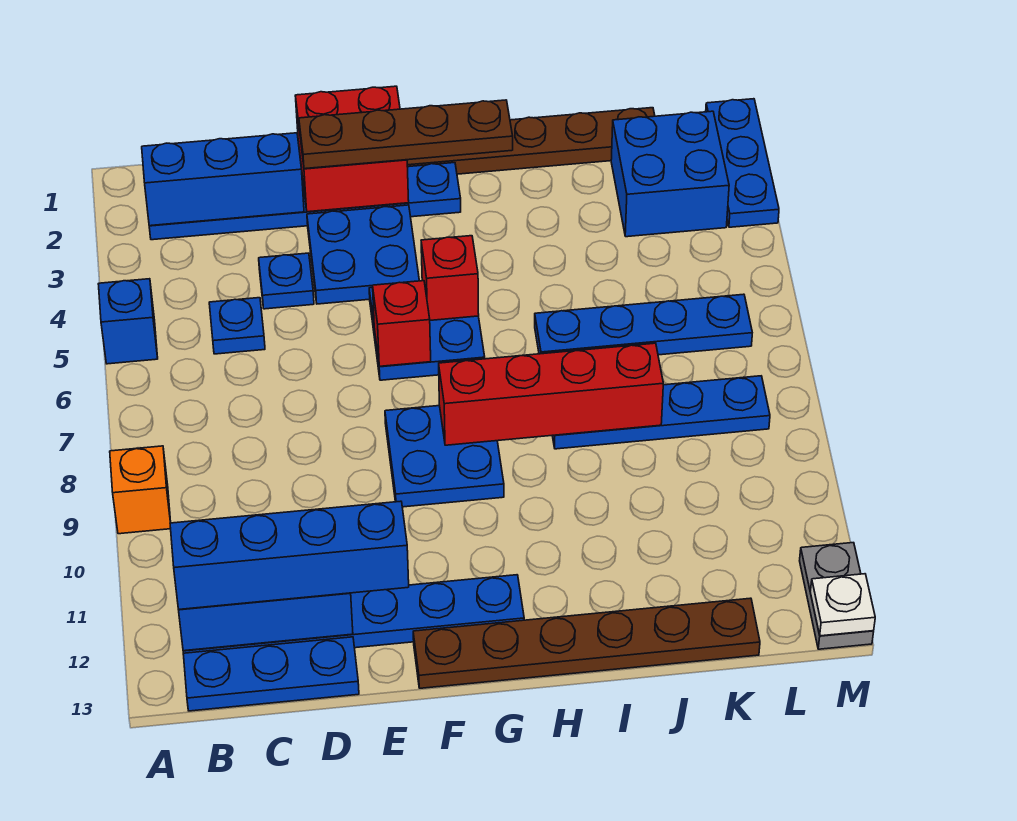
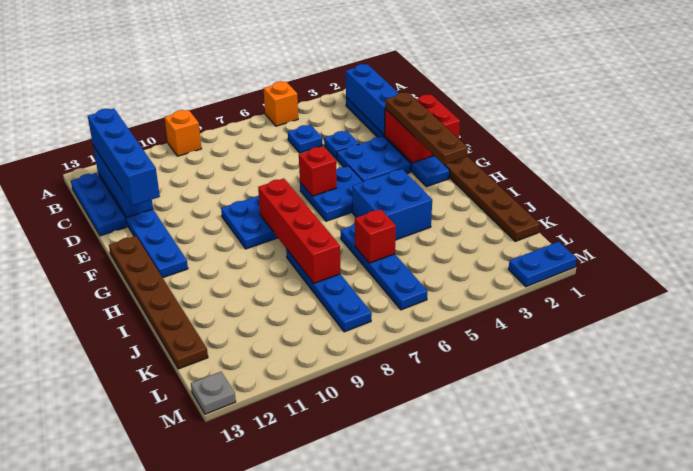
blue 1x1 brick [98,279,158,364] -> orange 1x1 brick [264,81,298,126]
red 1x1 brick [421,236,479,320] -> red 1x1 brick moved to [355,209,396,263]
blue 2x2 brick [611,111,729,237] -> blue 2x2 brick moved to [352,169,432,240]
blue 1x3 plate [706,99,779,227] -> blue 1x2 plate [508,242,577,287]
grey 1x2 plate [800,543,874,649] -> grey 1x1 plate [191,372,236,414]
white 1x1 plate [810,574,875,636] -> none

